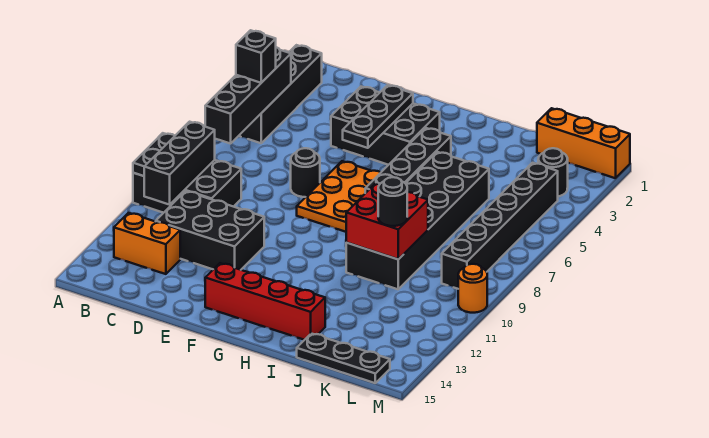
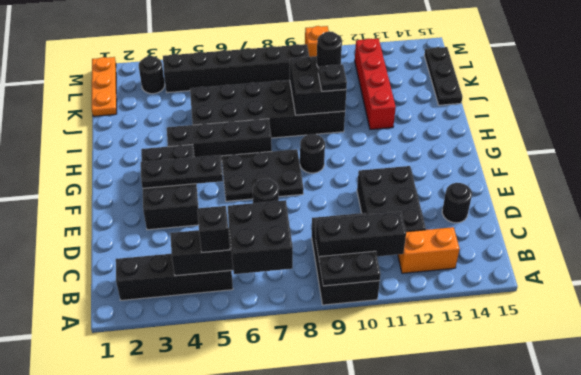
none -> black 2x2 brick [228,200,293,274]
orange 1x2 brick [114,213,180,274] -> orange 1x2 brick turned to [398,227,460,273]
none -> black 1x1 round brick [442,183,472,223]
orange 2x3 plate [297,161,381,232] -> black 2x3 plate [222,149,304,201]
red 1x4 brick [205,263,325,340] -> red 1x4 brick moved to [355,39,396,130]
none -> black 1x1 round brick [300,134,325,173]
red 2x2 brick [346,183,428,259] -> black 2x2 brick [290,56,346,115]
none -> black 1x1 plate [318,65,347,91]
orange 1x3 brick [537,108,630,178] -> orange 1x3 plate [92,57,117,116]
orange 1x1 round brick [458,264,487,313] -> orange 1x1 brick [305,26,329,57]

